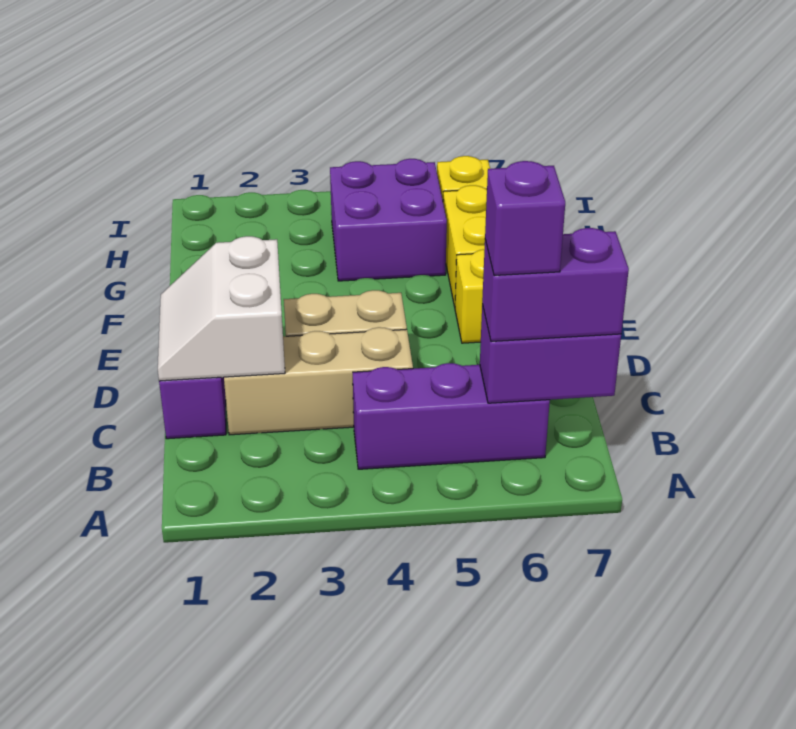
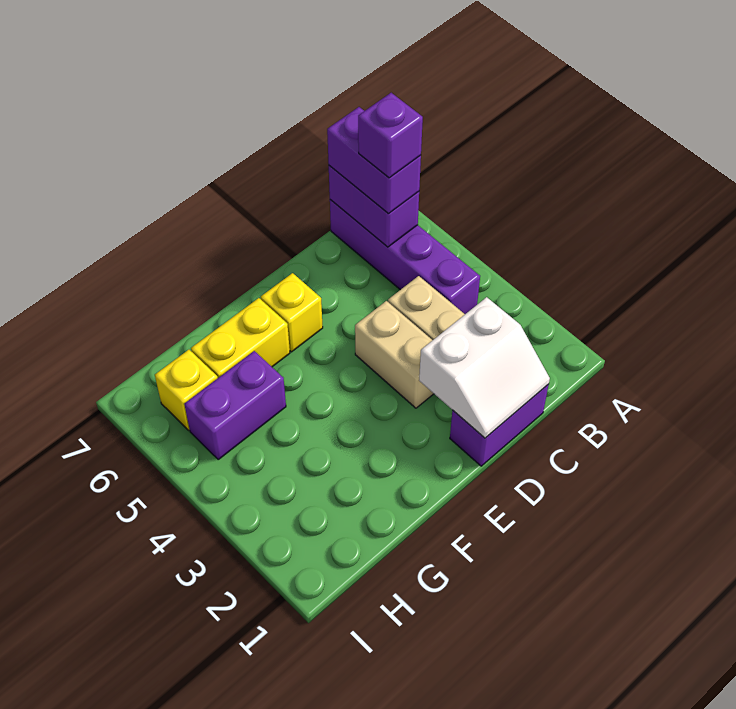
purple 1x3 brick [353,363,550,469] -> purple 1x4 brick [330,200,480,314]
purple 2x2 brick [330,159,447,281] -> purple 1x2 brick [184,351,286,459]

